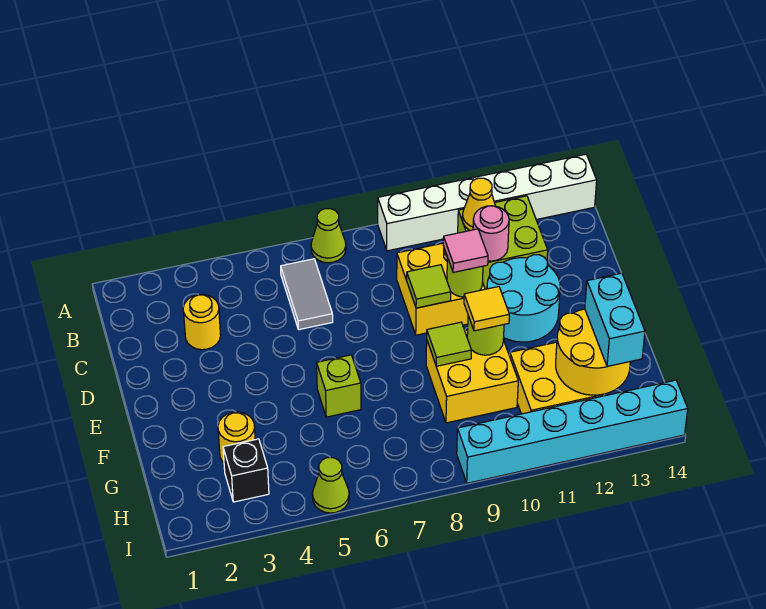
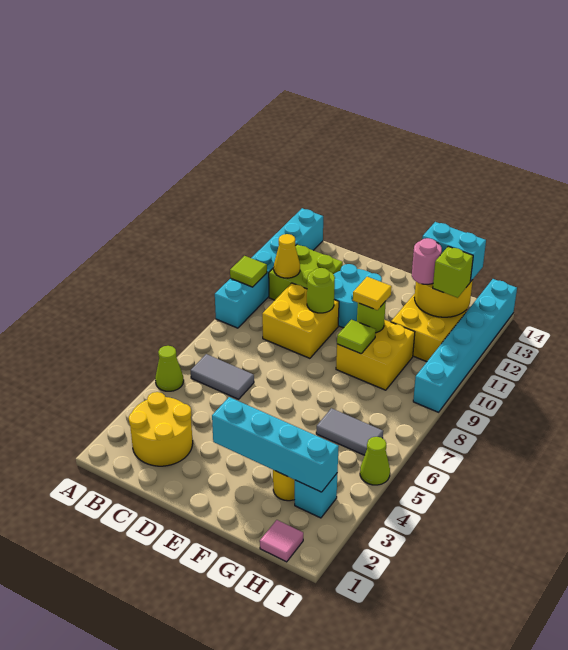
lime 1x1 cone [311,209,346,263] -> lime 1x1 cone moved to [155,346,184,391]
white 1x6 brick [378,154,597,251] -> cyan 1x6 brick [215,208,323,328]
yellow 1x1 round brick [183,294,221,350] -> yellow 2x2 round brick [129,392,193,466]
pink 1x1 round brick [473,206,509,261] -> pink 1x1 round brick moved to [412,238,442,284]
lime 1x1 tile [407,265,451,308] -> lime 1x1 tile moved to [230,256,267,287]
pink 1x1 tile [443,229,488,272] -> pink 1x1 tile moved to [260,520,303,562]
none -> cyan 1x4 brick [212,397,339,492]
lime 1x1 brick [317,355,361,417] -> lime 1x1 brick moved to [433,246,473,298]
none -> grey 1x2 tile [316,408,383,455]
black 1x1 brick [223,439,269,502] -> cyan 1x1 brick [295,474,337,518]

